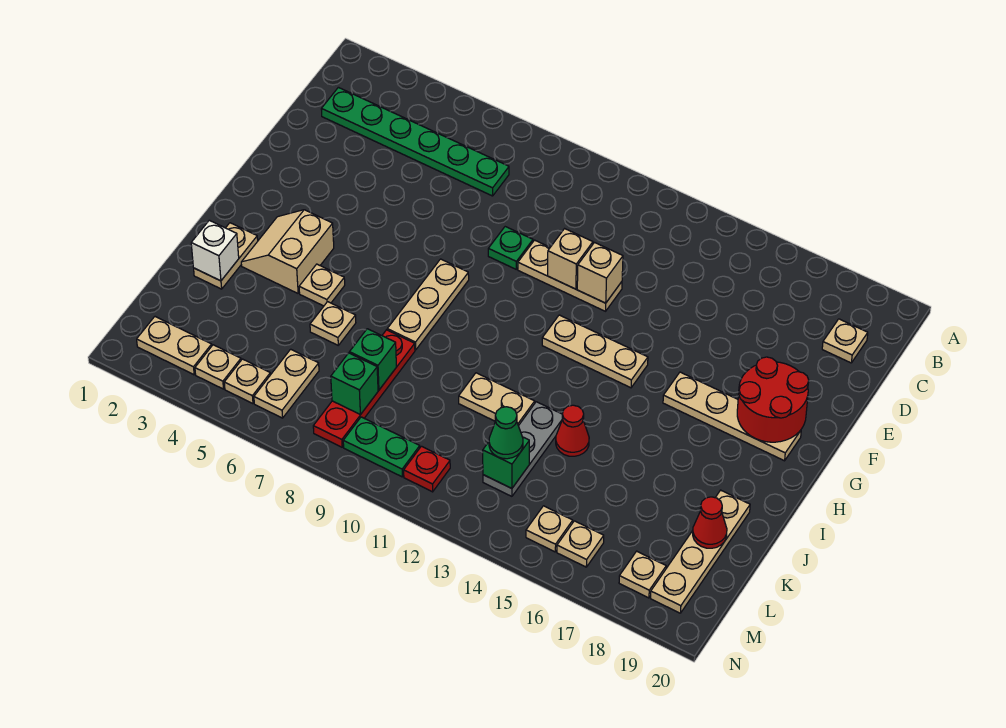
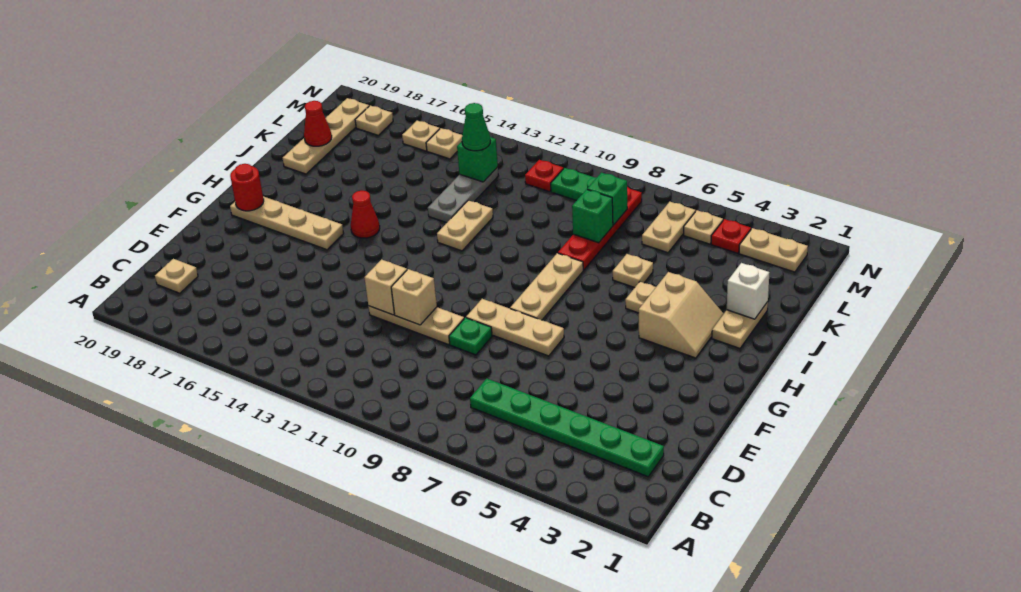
red 2x2 round brick [737,357,809,442] -> red 1x1 round brick [230,164,264,211]
tan 1x3 plate [542,315,648,388] -> tan 1x3 plate moved to [466,299,564,356]
tan 1x2 plate [459,373,535,426] -> tan 1x2 plate turned to [437,200,493,251]
red 1x1 cone [556,405,589,456] -> red 1x1 cone moved to [351,191,380,238]
tan 1x1 plate [195,345,241,389] -> red 1x1 plate [711,219,751,253]

